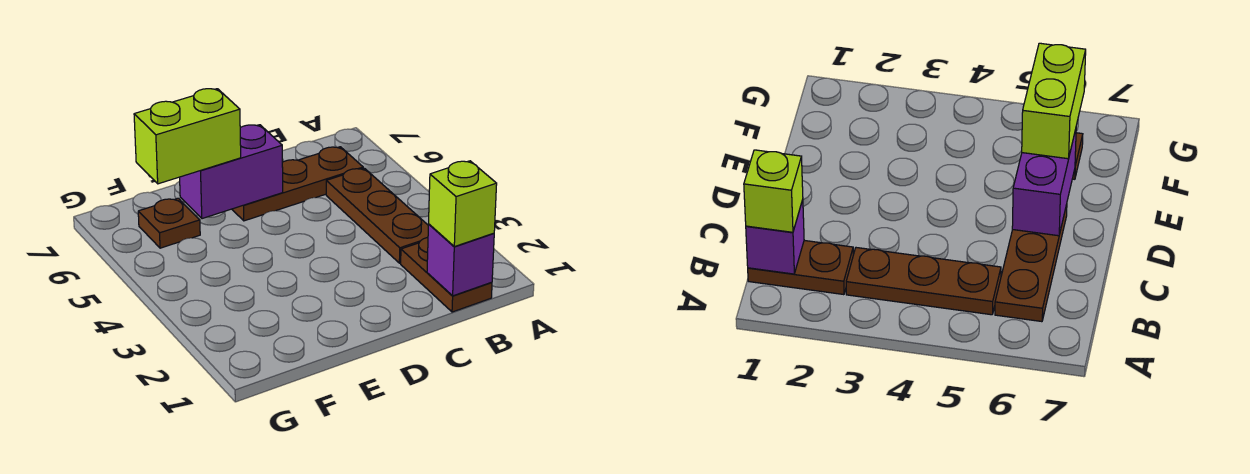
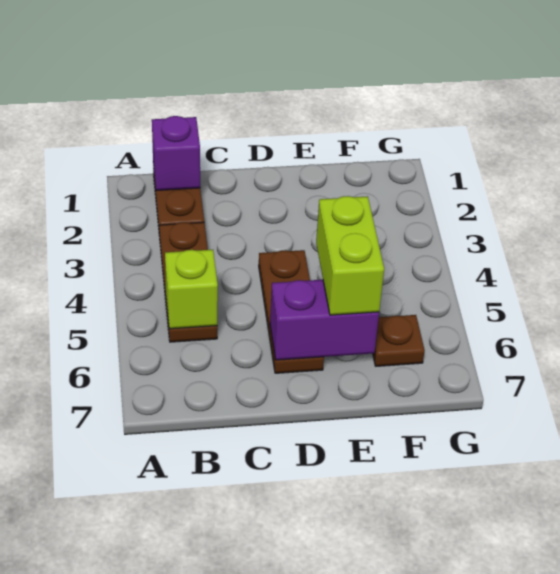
lime 1x1 brick [429,161,497,247] -> lime 1x1 brick moved to [165,250,218,329]
brown 1x3 plate [232,147,363,221] -> brown 1x3 plate turned to [259,250,324,373]
lime 1x2 brick [134,89,241,184] -> lime 1x2 brick turned to [316,196,384,315]

